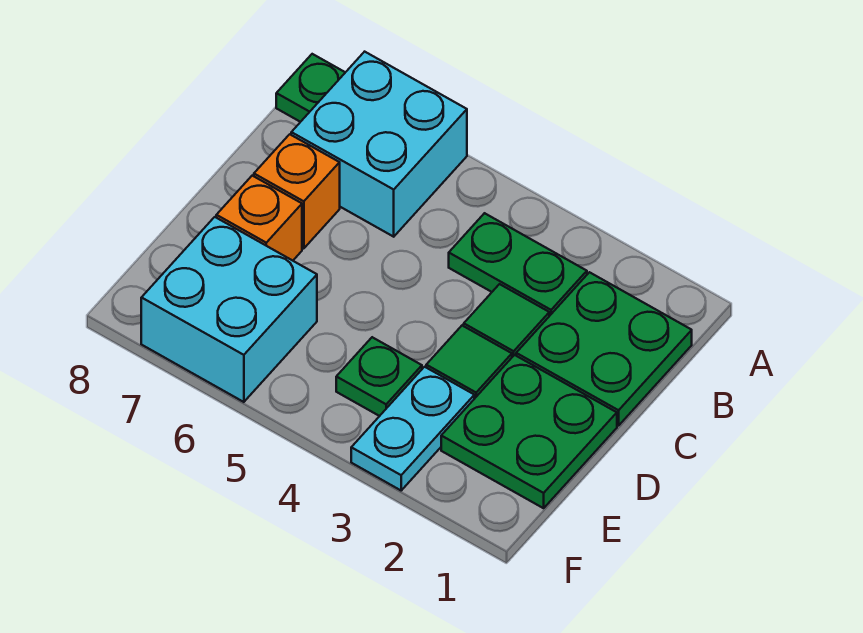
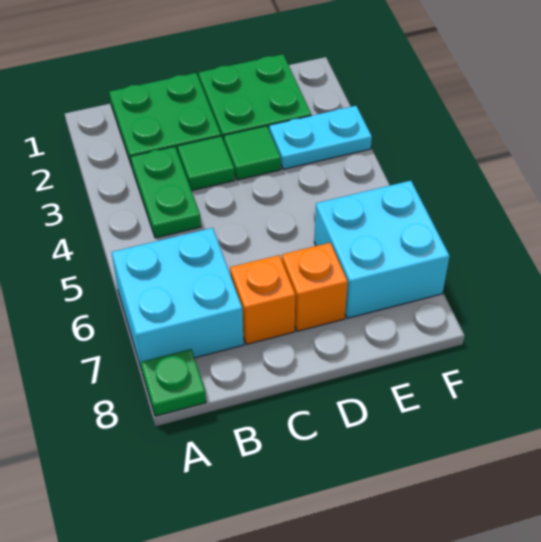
green 1x1 plate [336,337,422,416] -> none

